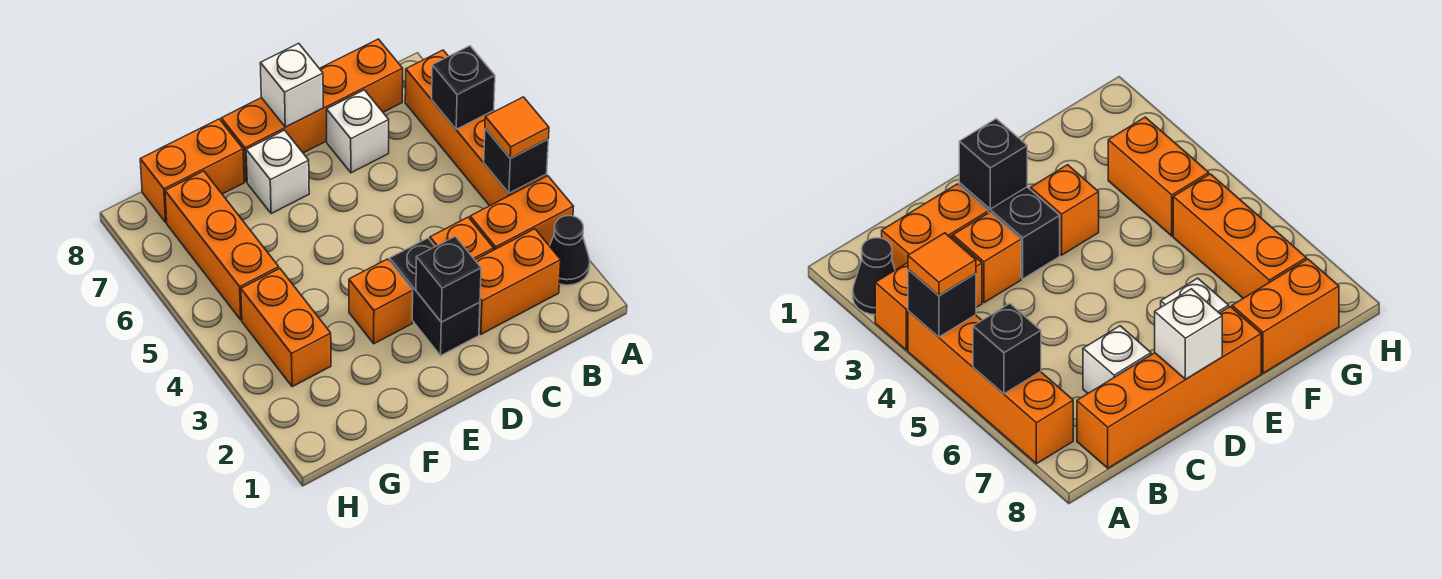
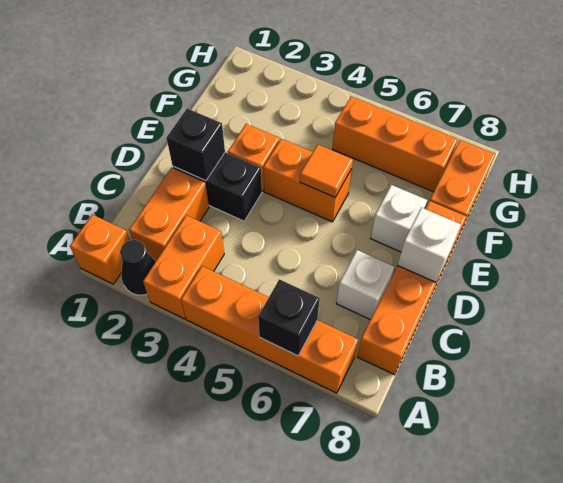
black 1x1 brick [484,129,548,193] -> none
orange 1x1 tile [485,97,549,158] -> orange 1x1 tile moved to [300,145,353,197]
orange 1x1 brick [430,217,494,260] -> orange 1x1 brick moved to [70,215,130,284]
orange 1x2 brick [241,269,331,387] -> orange 1x2 brick moved to [263,139,352,222]

